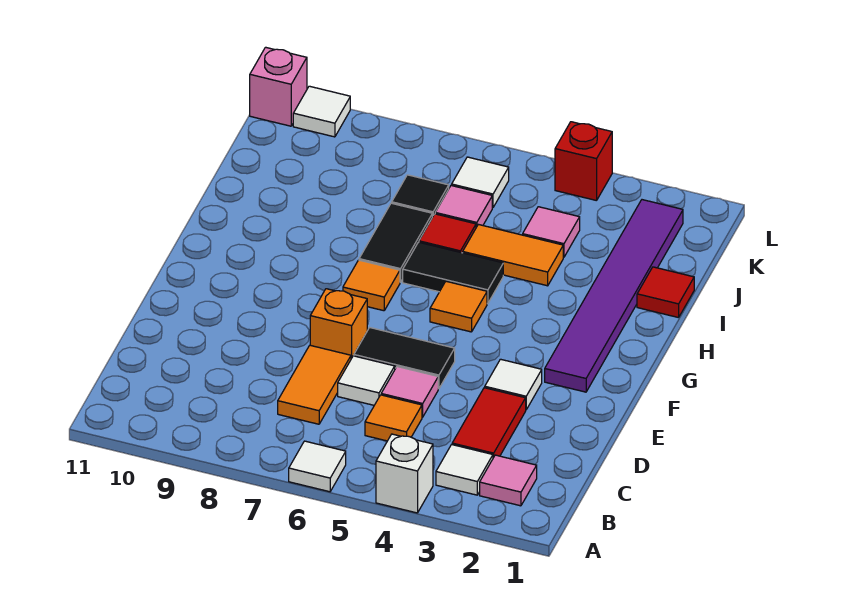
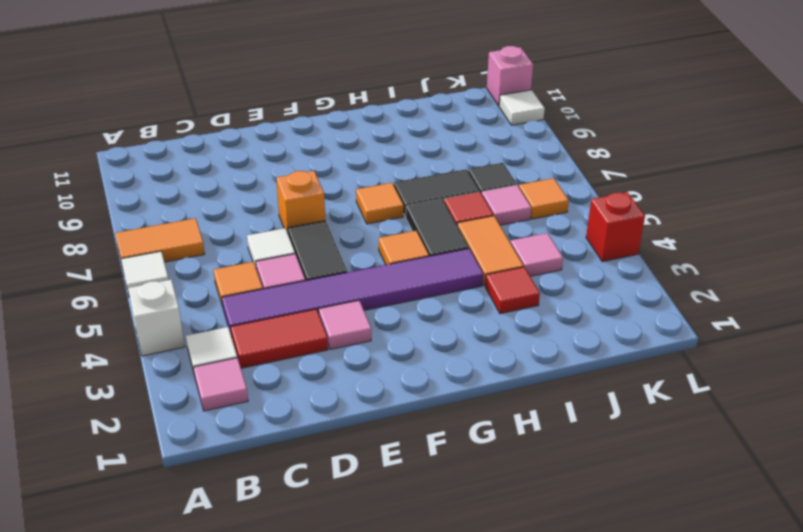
orange 1x2 tile [278,345,351,424] -> orange 1x2 tile moved to [115,218,205,262]
white 1x1 tile [485,359,542,409] -> pink 1x1 tile [319,300,371,349]
purple 1x6 tile [545,200,683,392] -> purple 1x6 tile moved to [222,248,483,336]
red 1x1 tile [637,267,694,318] -> red 1x1 tile moved to [485,267,540,314]
white 1x1 tile [452,157,509,208] -> orange 1x1 tile [519,178,569,219]

